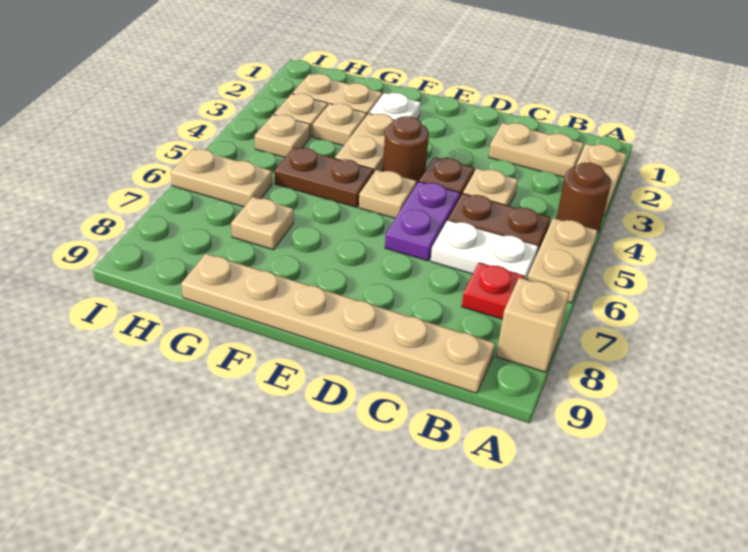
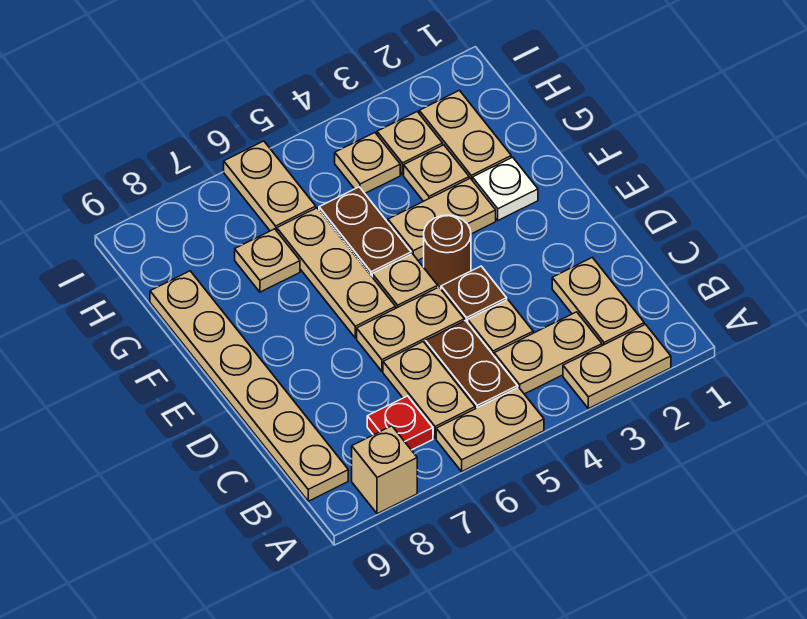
brown 1x1 round brick [556,163,611,233] -> none
none -> tan 1x2 plate [494,312,602,394]
white 1x2 plate [431,220,538,280] -> tan 1x2 plate [383,342,475,438]
purple 1x2 plate [385,182,460,261] -> tan 1x2 plate [357,287,464,371]
none -> tan 1x3 plate [277,208,396,338]

